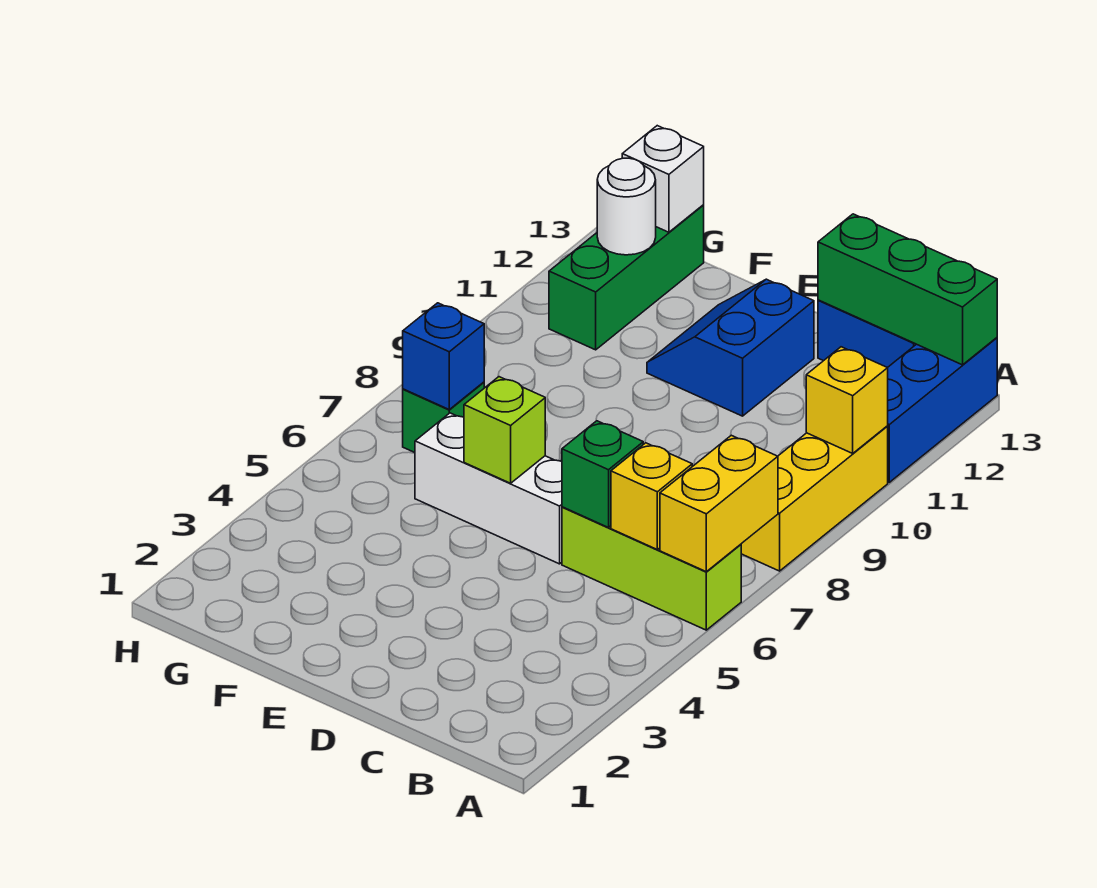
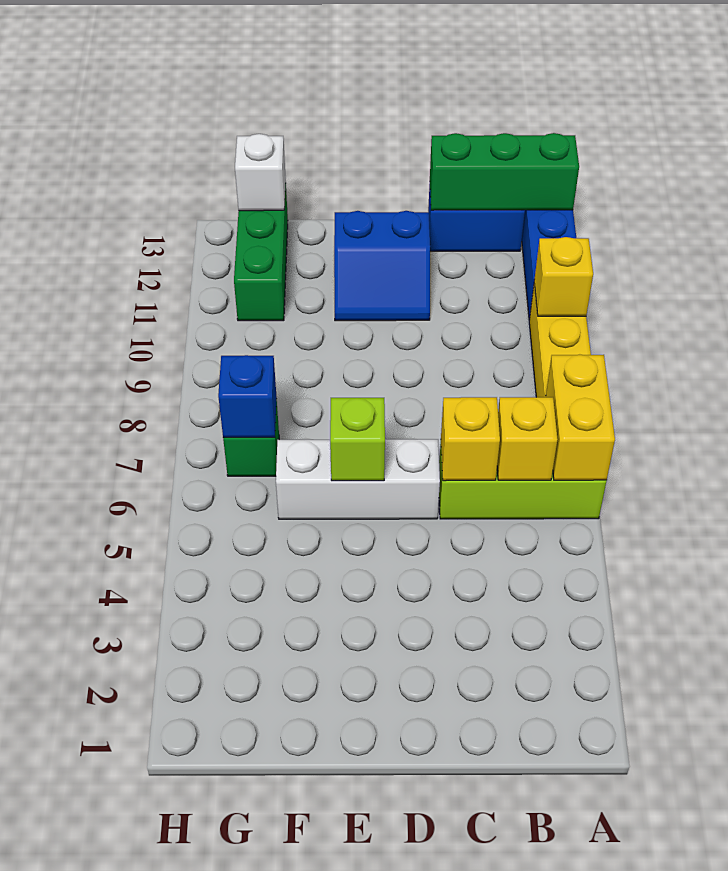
green 1x1 brick [562,421,643,528] -> yellow 1x1 brick [441,397,500,481]
blue 2x2 slope [647,279,814,416] -> blue 2x2 slope turned to [334,211,430,321]
white 1x1 round brick [597,158,656,255] -> none

